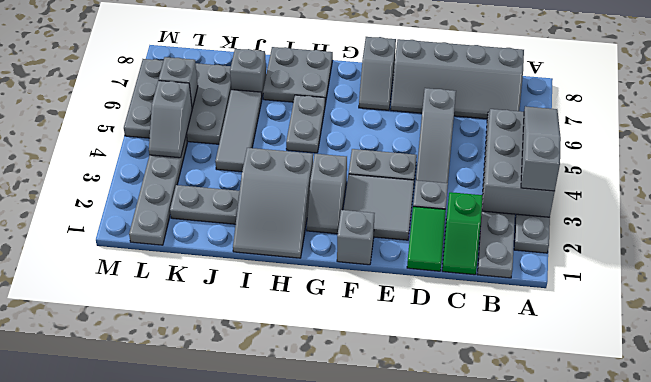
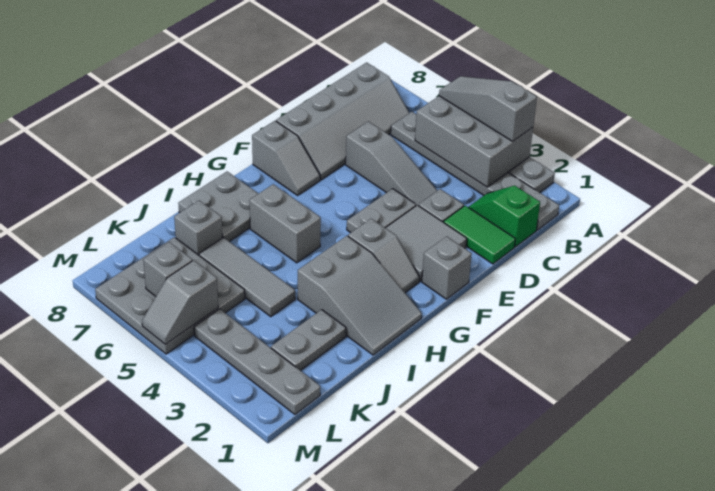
green 1x2 slope [442,192,483,275] -> green 1x2 slope turned to [468,186,540,247]
grey 1x2 plate [286,95,325,153] -> grey 1x2 brick [249,184,321,263]
grey 1x2 slope [149,81,192,158] -> grey 1x2 slope turned to [142,260,218,344]

